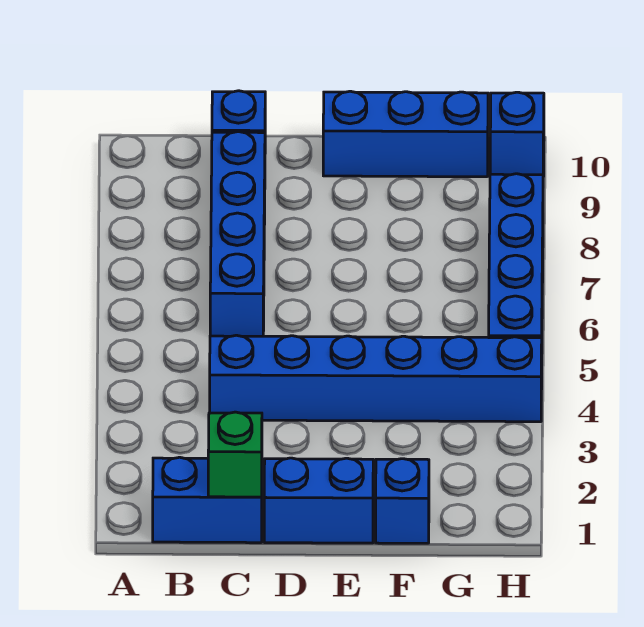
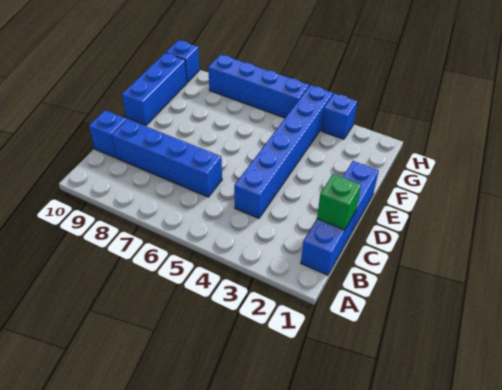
blue 1x1 brick [376,459,429,543] -> blue 1x1 brick moved to [321,93,357,139]

